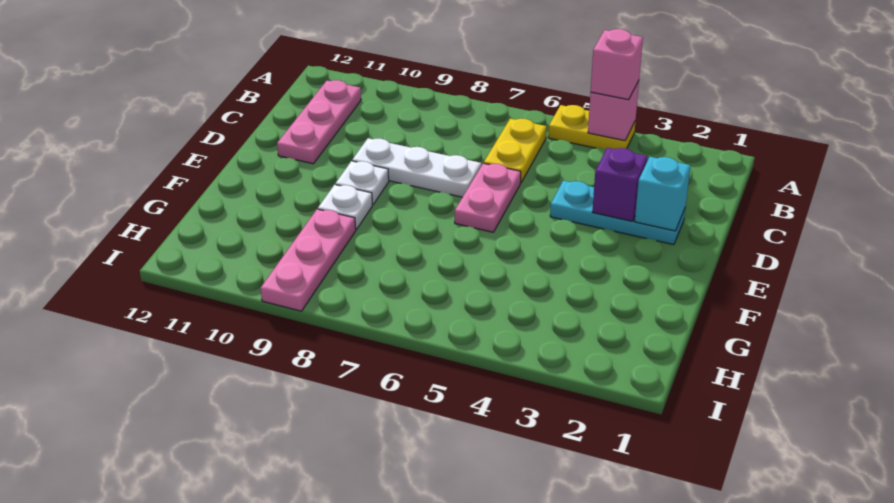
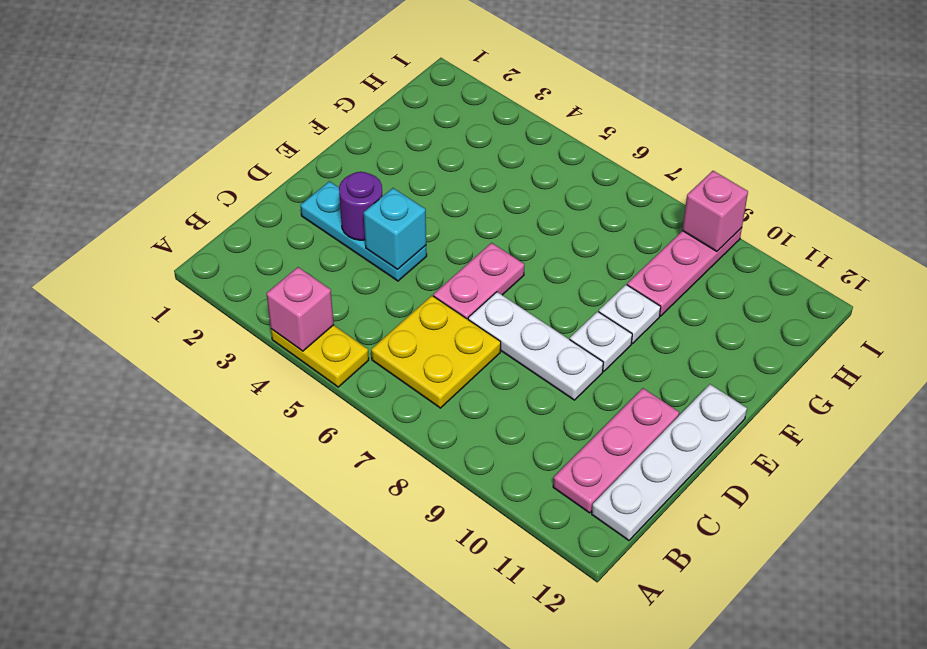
pink 1x1 brick [591,29,643,100] -> pink 1x1 brick moved to [682,171,748,251]
yellow 1x2 plate [484,119,546,183] -> yellow 2x2 plate [371,296,501,408]
none -> white 1x4 plate [592,384,747,540]
cyan 1x1 brick [635,157,691,231] -> cyan 1x1 brick moved to [364,188,426,270]
purple 1x1 brick [592,148,647,221] -> purple 1x1 round brick [339,172,382,240]

